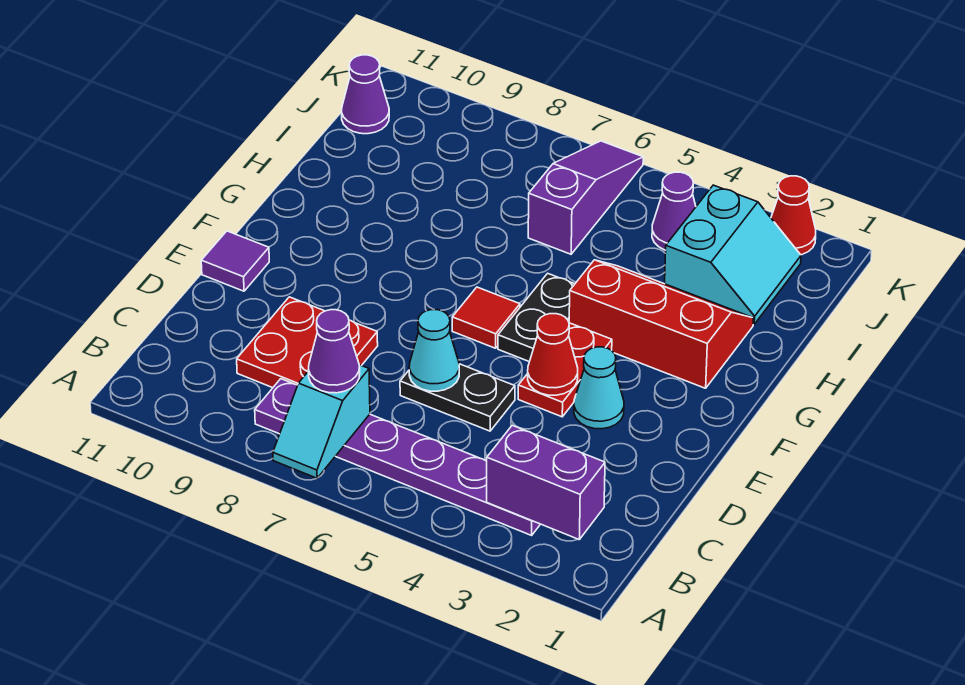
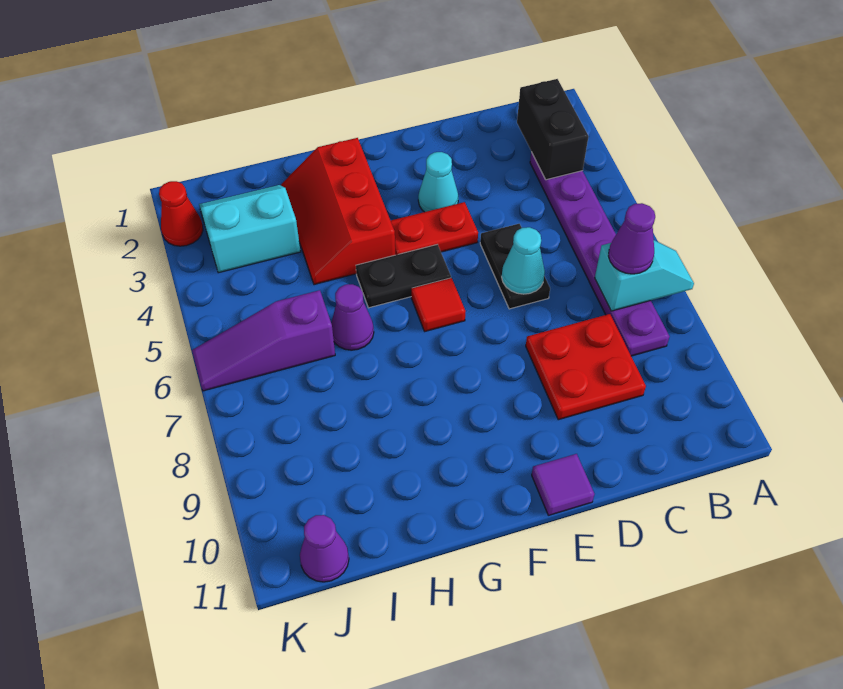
purple 1x2 brick [487,425,605,539] -> black 1x2 brick [517,79,589,180]
red 1x1 cone [528,314,578,395] -> none
purple 1x1 cone [652,172,696,250] -> purple 1x1 cone moved to [331,284,374,350]

